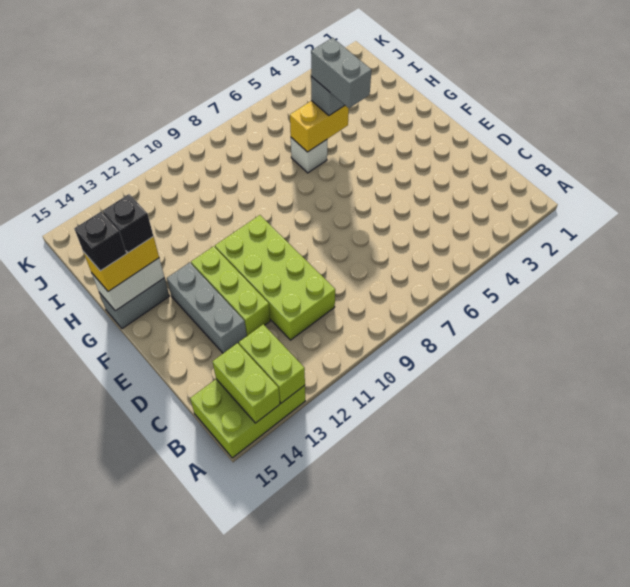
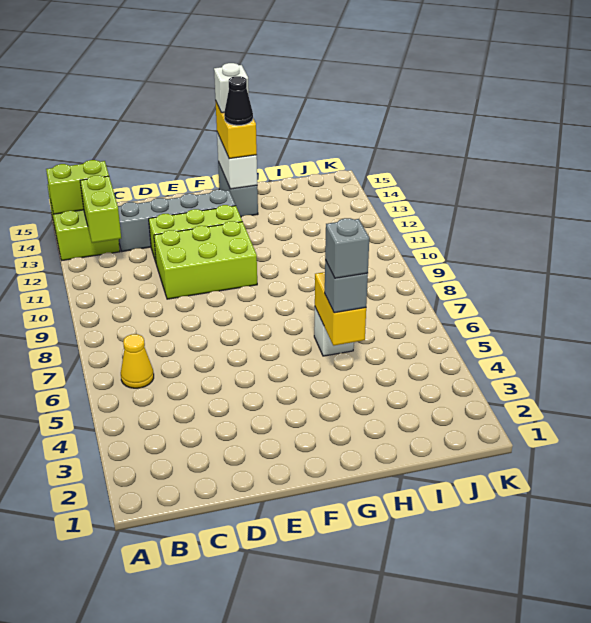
lime 1x2 brick [239,324,305,403] -> lime 1x2 brick turned to [80,175,121,243]
none -> yellow 1x1 cone [121,334,154,388]
lime 2x4 brick [215,215,335,340] -> lime 2x3 brick [154,221,257,299]
grey 1x3 brick [167,262,247,353] -> grey 1x4 brick [118,190,236,251]
grey 1x2 brick [311,38,371,108] -> grey 1x1 brick [325,218,369,278]
black 1x1 brick [103,194,153,253] -> black 1x1 cone [224,76,253,125]
black 1x1 brick [74,212,127,271] -> white 1x1 brick [214,63,249,113]

